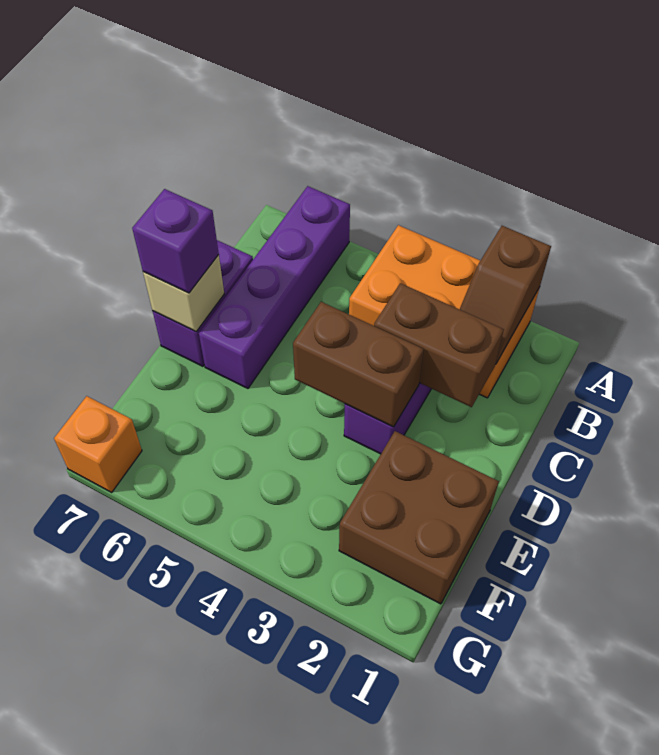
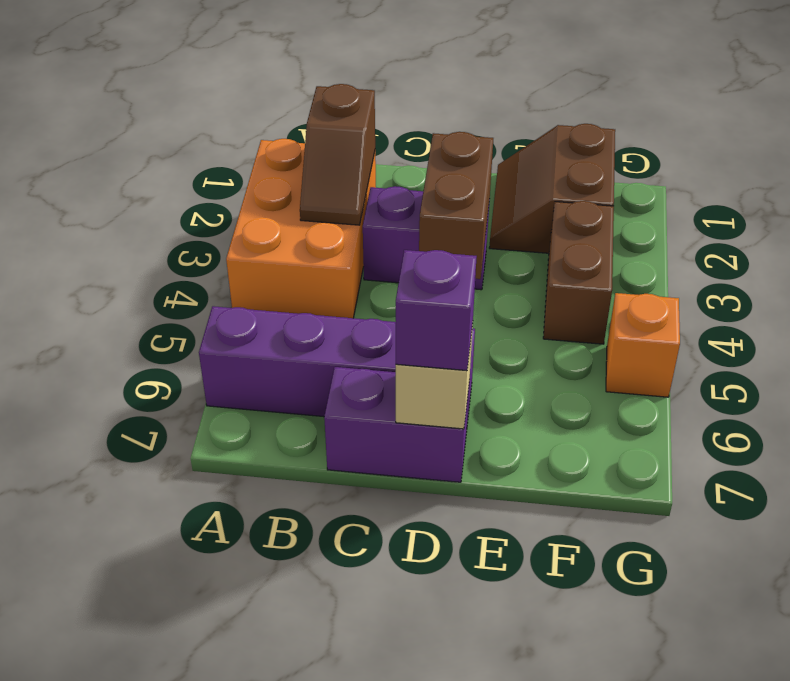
brown 1x2 slope [460,226,551,363] -> brown 1x2 slope turned to [300,84,375,225]
brown 1x2 brick [374,283,504,407] -> brown 1x2 brick moved to [543,201,614,344]
brown 2x2 brick [339,431,499,604] -> brown 2x2 slope [489,124,615,253]
orange 1x1 brick [54,396,142,492] -> orange 1x1 brick moved to [606,293,680,397]

